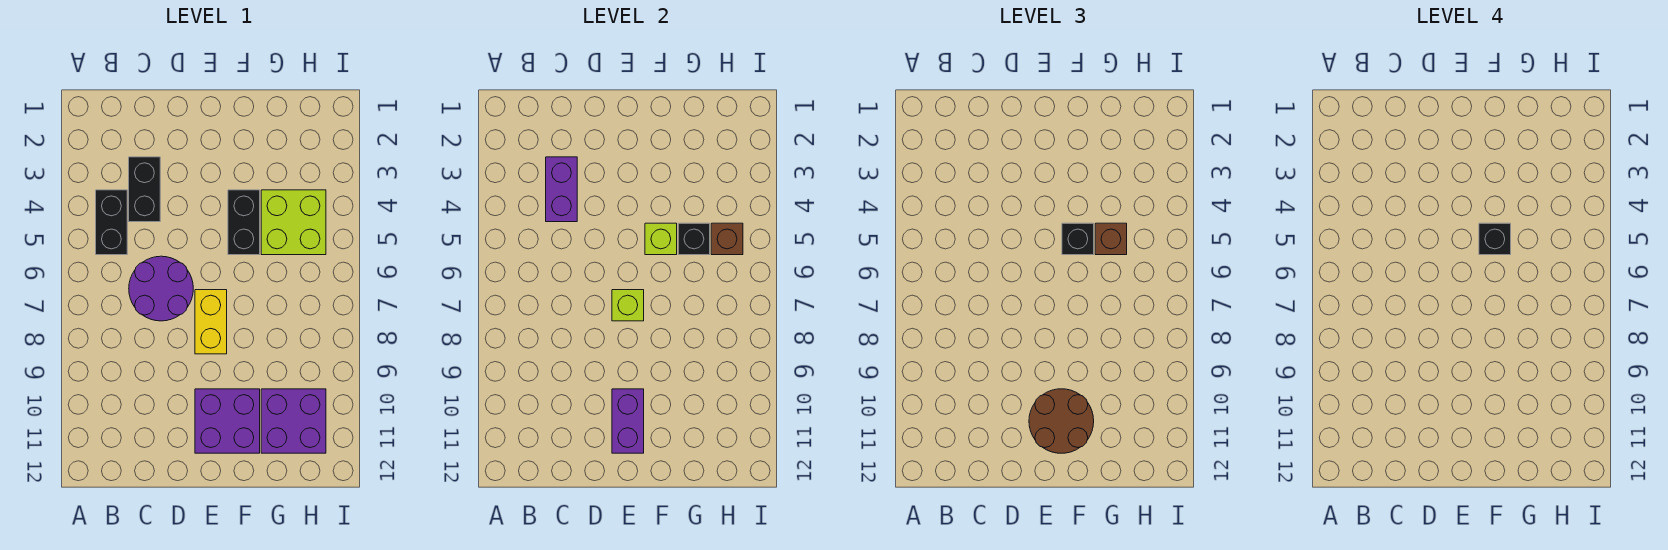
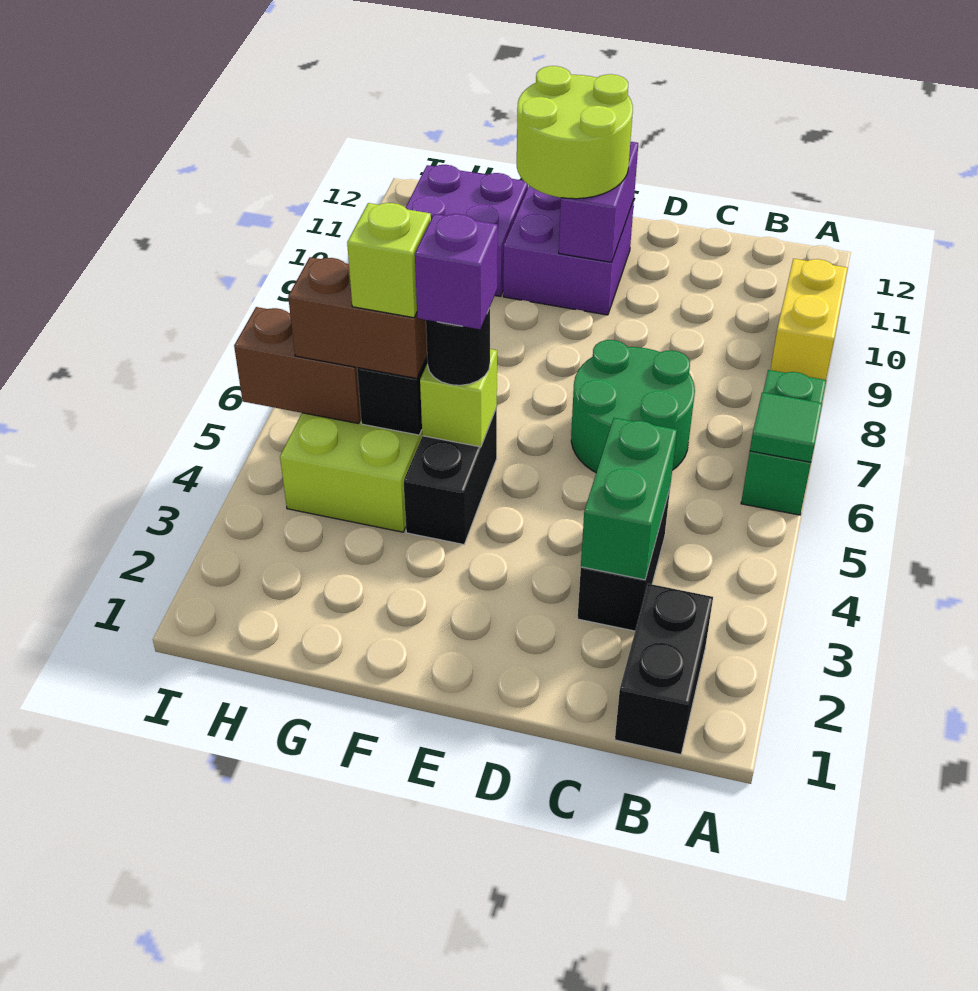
none -> green 1x2 brick [741,370,827,515]
none -> green 1x1 tile [750,392,823,462]
black 1x2 brick [96,190,127,255] -> black 1x2 brick moved to [615,584,713,754]
purple 1x2 brick [546,157,577,222] -> green 1x2 brick [581,418,677,580]
purple 2x2 round brick [129,256,193,321] -> green 2x2 round brick [571,340,695,472]
yellow 1x2 brick [195,290,227,354] -> yellow 1x2 brick moved to [770,259,848,380]
lime 1x1 brick [612,290,644,321] -> lime 1x1 brick moved to [347,203,431,318]
brown 2x2 round brick [1029,389,1094,453] -> lime 2x2 round brick [517,66,633,199]
black 1x1 brick [1062,223,1094,255] -> black 1x1 round brick [426,308,490,385]
black 1x1 brick [1479,223,1511,255] -> purple 1x1 brick [415,214,498,329]
brown 1x1 brick [1095,223,1127,255] -> brown 1x2 brick [288,257,427,378]
brown 1x1 brick [711,223,743,255] -> brown 1x2 brick [234,307,361,424]

